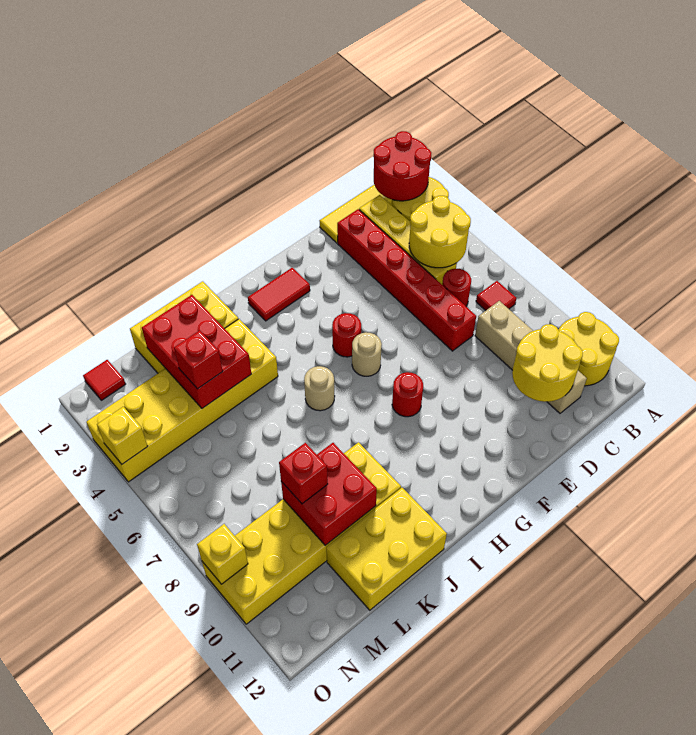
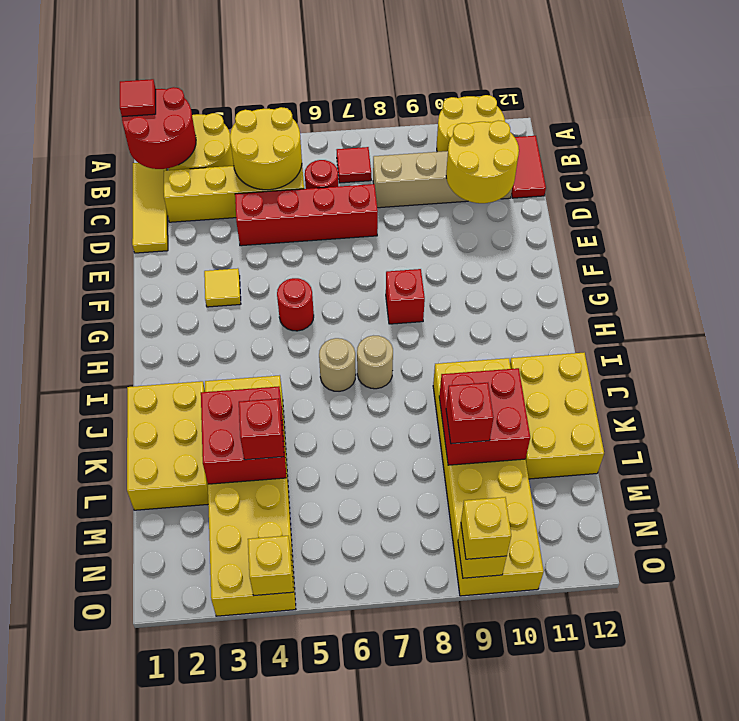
red 1x6 brick [337,209,476,351] -> red 1x4 brick [235,184,378,246]
none -> yellow 1x1 tile [204,268,241,307]
red 1x2 tile [248,268,310,321] -> red 1x2 tile moved to [511,136,546,198]
tan 1x1 round brick [352,332,382,376] -> tan 1x1 round brick moved to [357,336,393,389]
red 1x1 round brick [392,372,423,417] -> red 1x1 brick [386,269,425,324]
red 2x3 brick [142,295,251,408] -> red 2x2 brick [201,386,286,484]
red 1x1 tile [83,360,125,400] -> red 1x1 tile moved to [120,79,156,117]
none -> yellow 1x1 brick [461,497,511,559]

